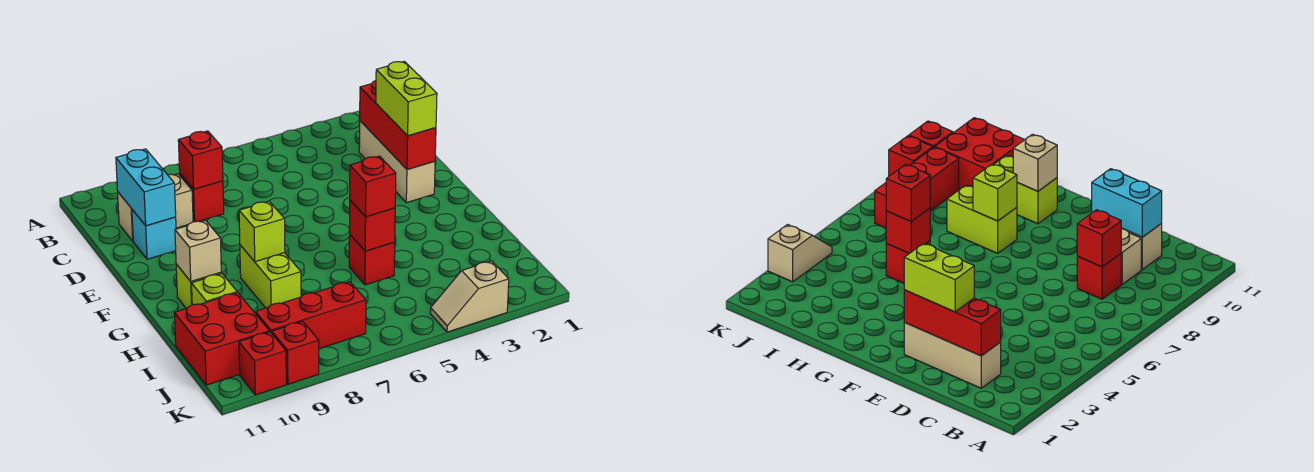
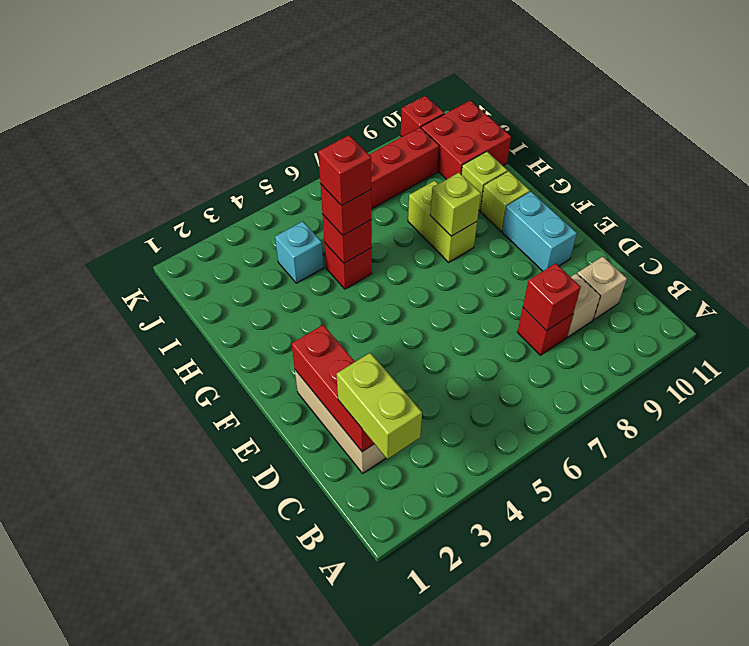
cyan 1x2 brick [116,149,176,226] -> cyan 1x2 brick moved to [502,192,577,271]
lime 1x2 brick [376,61,437,136] -> lime 1x2 brick moved to [337,353,422,459]
cyan 1x1 brick [132,210,176,259] -> cyan 1x1 brick moved to [275,221,324,283]
tan 1x1 brick [175,220,221,281] -> none
tan 1x2 slope [430,261,509,332] -> none
red 1x1 brick [272,321,319,384] -> red 1x1 brick moved to [318,135,371,206]

